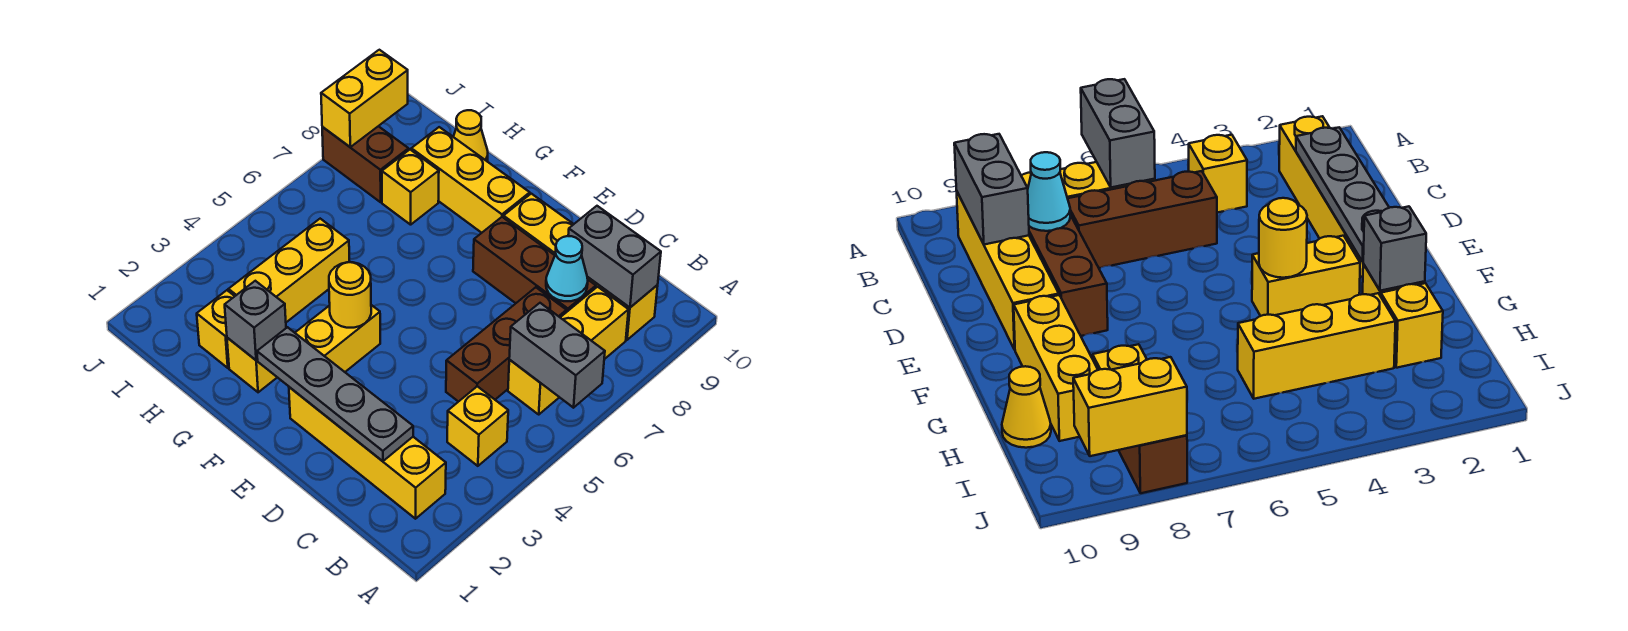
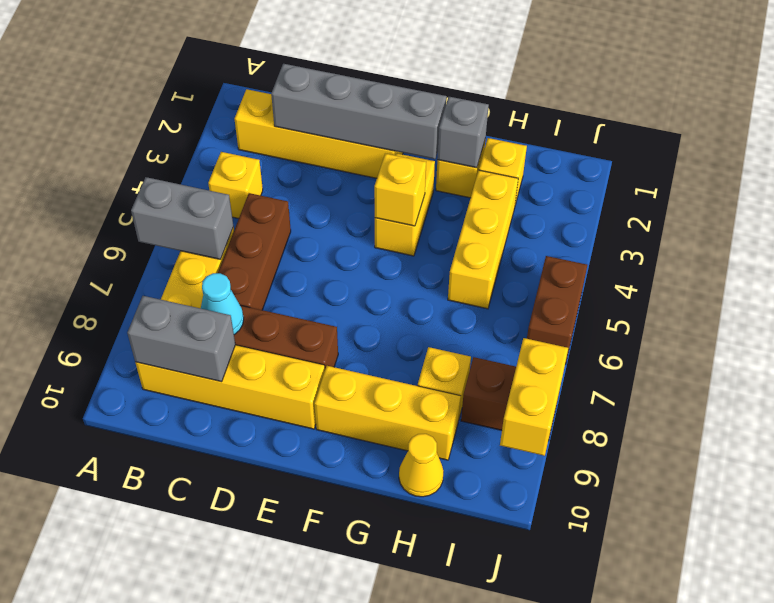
grey 1x4 plate [257,327,413,461] -> grey 1x4 brick [271,64,447,159]
yellow 1x1 round brick [329,262,371,328] -> yellow 1x1 brick [374,153,426,226]
none -> brown 1x2 brick [527,256,587,364]

